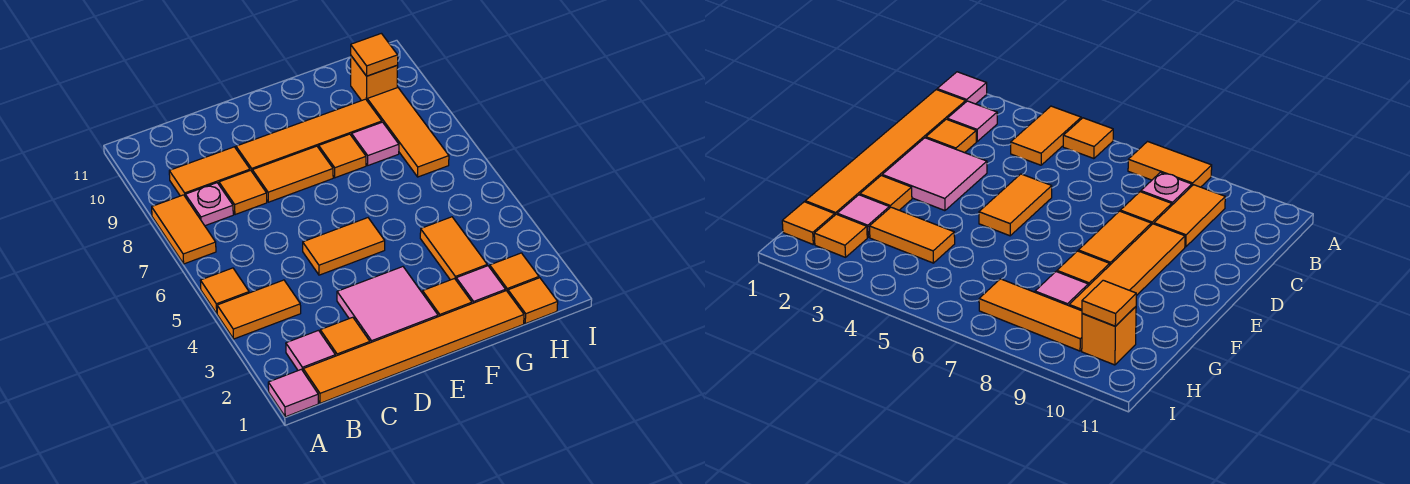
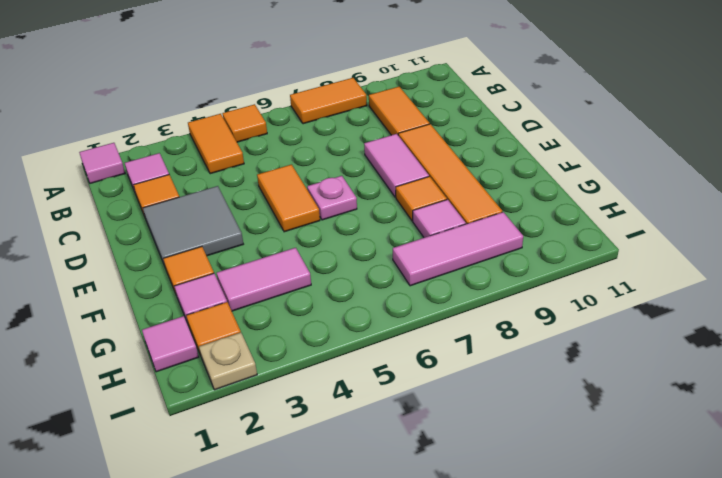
orange 1x6 tile [303,291,524,403] -> none
pink 1x1 plate [185,183,233,226] -> pink 1x1 plate moved to [307,176,357,220]
orange 1x1 tile [219,170,267,215] -> none
pink 2x2 tile [337,267,438,343] -> grey 2x2 tile [143,186,243,266]
orange 1x2 tile [252,146,333,202] -> pink 1x2 tile [364,134,429,197]
orange 1x2 tile [420,217,487,280] -> pink 1x2 tile [217,248,311,311]
orange 1x1 tile [508,278,558,324] -> pink 1x1 tile [142,316,199,372]
orange 1x3 tile [367,87,449,177] -> pink 1x3 tile [393,212,523,286]
orange 1x1 brick [351,56,398,101] -> none
orange 1x1 tile [351,33,398,76] -> none
none -> tan 1x1 plate [199,332,257,390]

